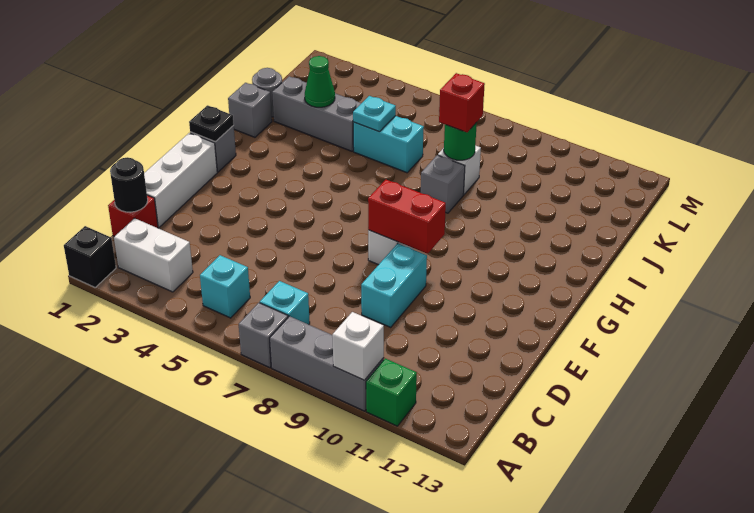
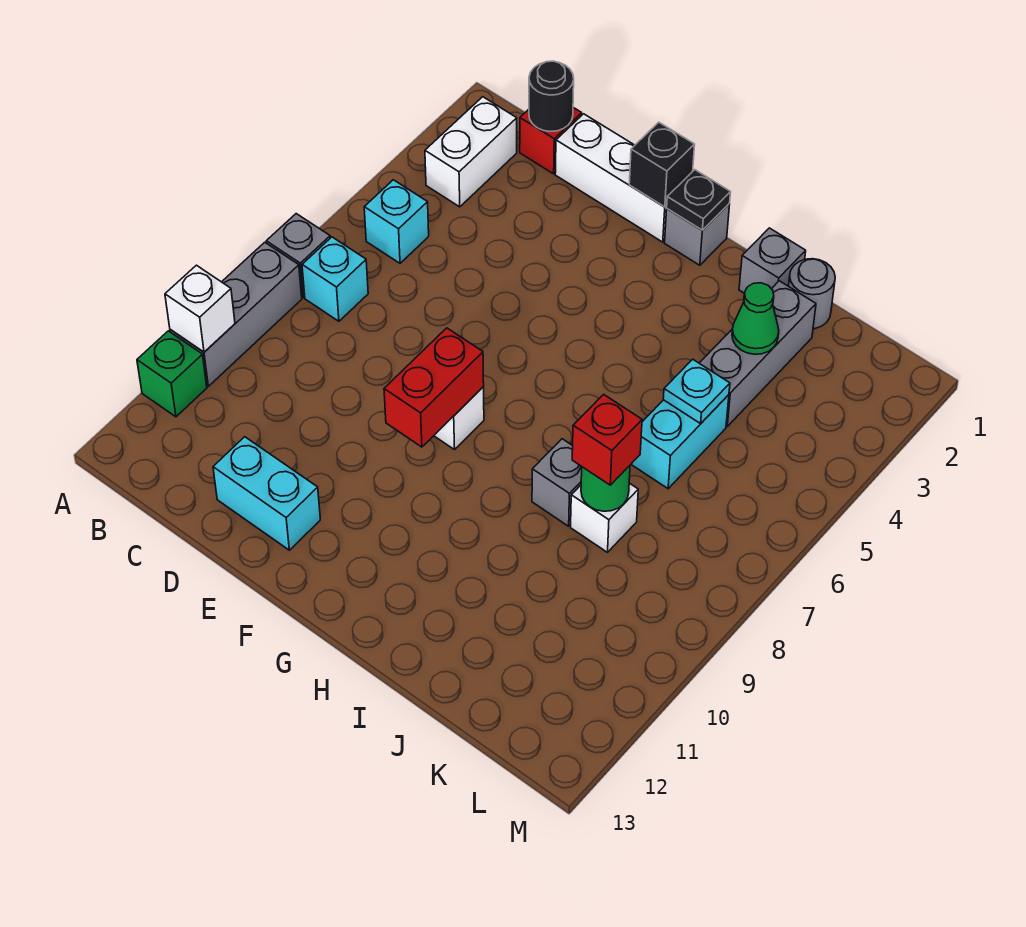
black 1x1 brick [64,226,116,287] -> black 1x1 brick moved to [629,122,695,207]
cyan 1x2 brick [361,244,427,327] -> cyan 1x2 brick moved to [213,437,320,550]

